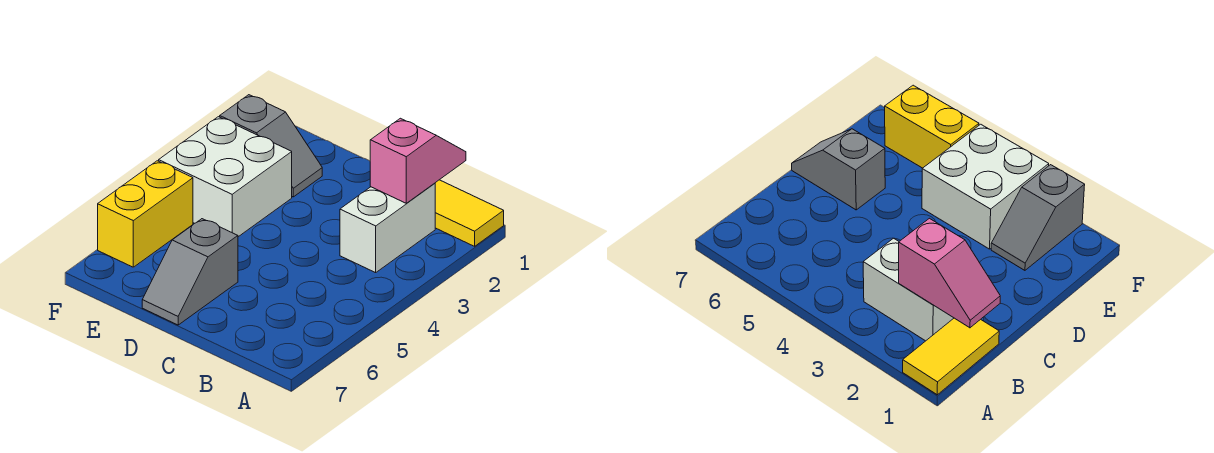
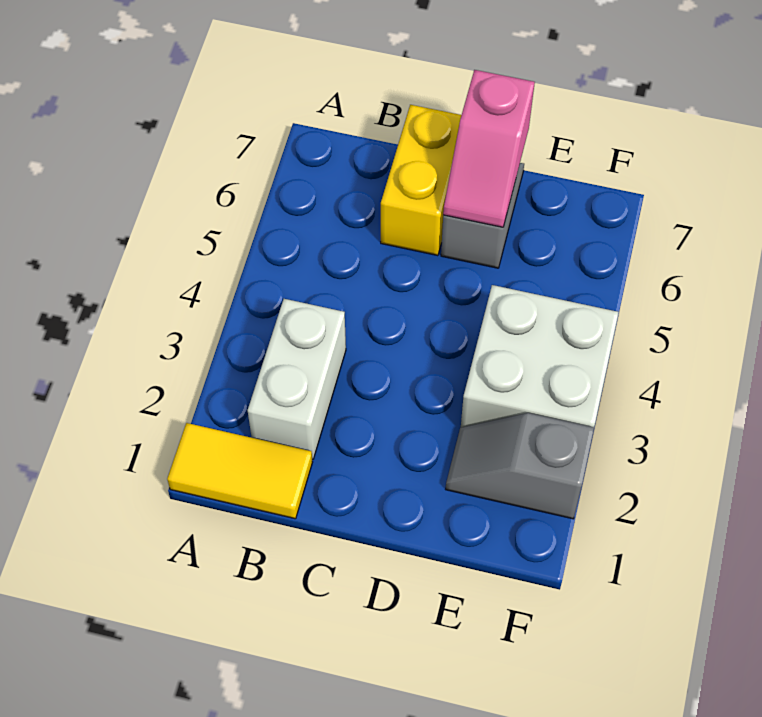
pink 1x2 slope [370,118,466,203] -> pink 1x2 slope moved to [443,70,535,227]
yellow 1x2 brick [98,161,193,267] -> yellow 1x2 brick moved to [381,105,461,256]

